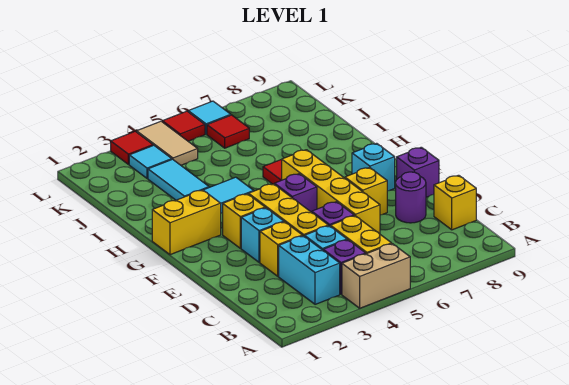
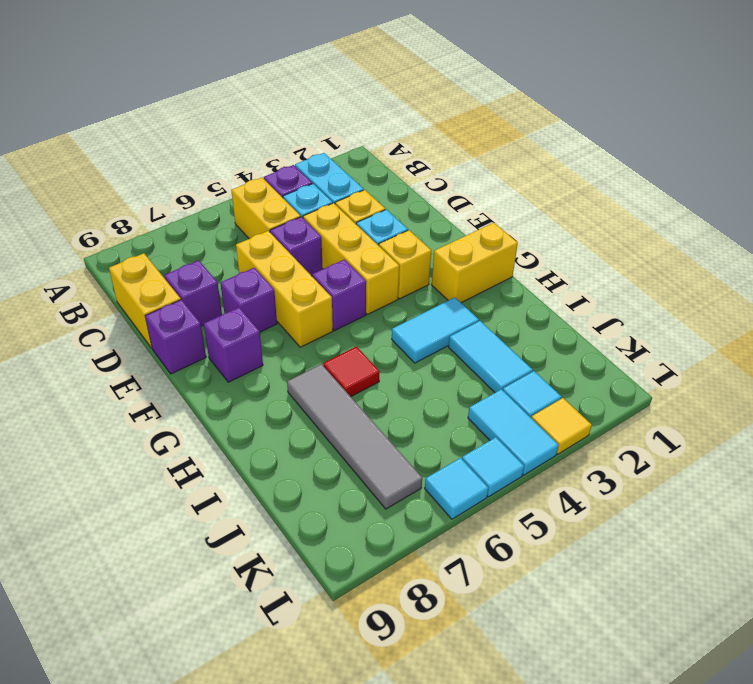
tan 1x2 brick [342,244,410,308] -> none
yellow 1x1 brick [434,175,476,230] -> yellow 1x2 brick [109,253,181,348]
yellow 1x4 brick [282,150,380,234] -> yellow 1x3 brick [236,231,333,347]
purple 1x1 round brick [396,172,426,223] -> purple 1x1 brick [164,260,222,326]
yellow 1x1 brick [345,168,387,215] -> purple 1x1 brick [220,268,277,332]
cyan 1x1 brick [352,143,395,191] -> purple 1x1 brick [204,308,263,382]
none -> grey 1x4 tile [287,364,422,509]
tan 1x2 tile [137,121,198,165] -> cyan 1x2 tile [468,389,559,475]
red 1x1 tile [207,115,249,148] -> none
red 1x1 tile [111,131,153,164] -> yellow 1x1 tile [531,398,592,454]
red 1x1 tile [162,111,205,141] -> cyan 1x1 tile [462,437,524,497]

